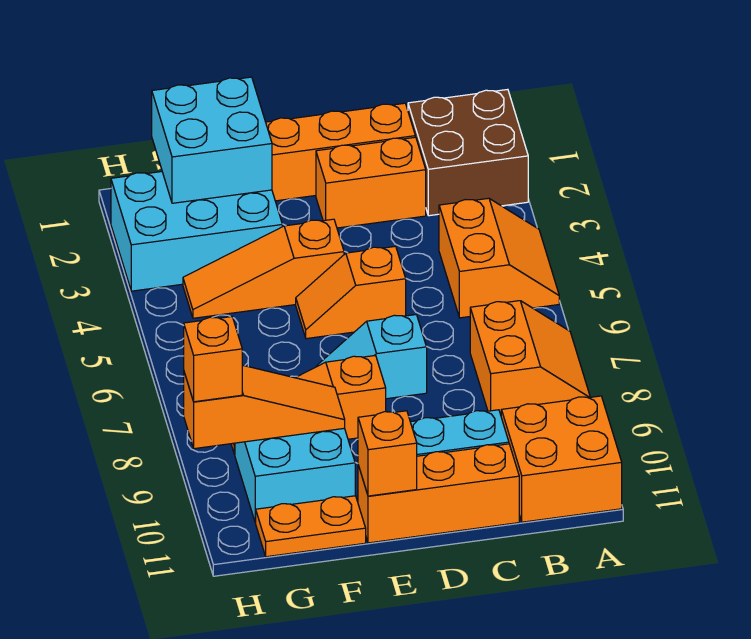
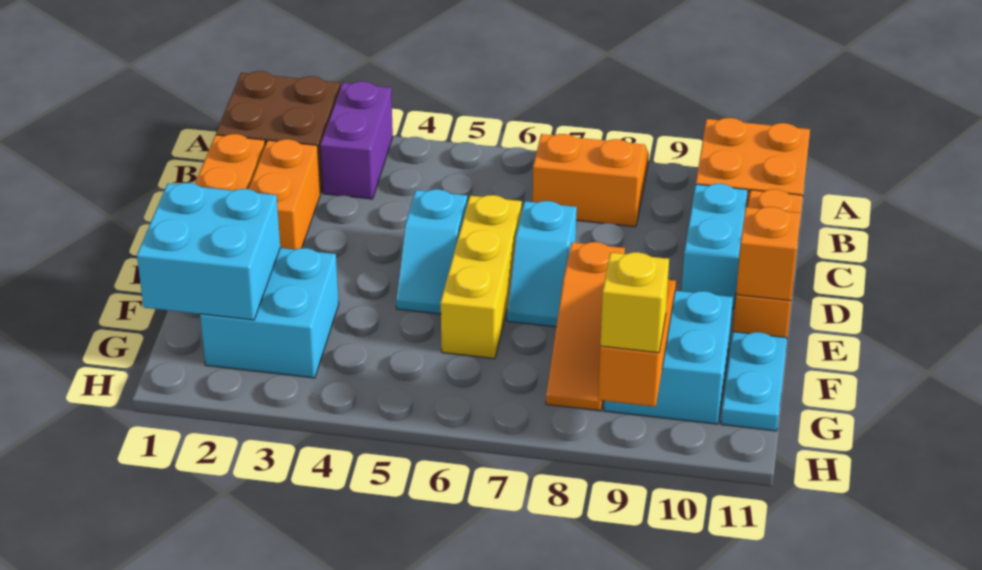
none -> purple 1x2 brick [320,81,393,199]
orange 2x2 slope [439,198,559,318] -> none
orange 1x2 slope [296,246,406,339] -> cyan 1x2 slope [396,189,467,314]
none -> yellow 1x3 brick [441,195,522,359]
orange 1x3 slope [183,219,344,318] -> none
cyan 2x3 brick [111,172,282,291] -> cyan 2x2 brick [200,248,339,378]
orange 1x2 plate [255,496,366,557] -> cyan 1x2 plate [721,332,787,431]
orange 1x1 brick [184,317,242,402] -> yellow 1x1 brick [601,252,669,353]

